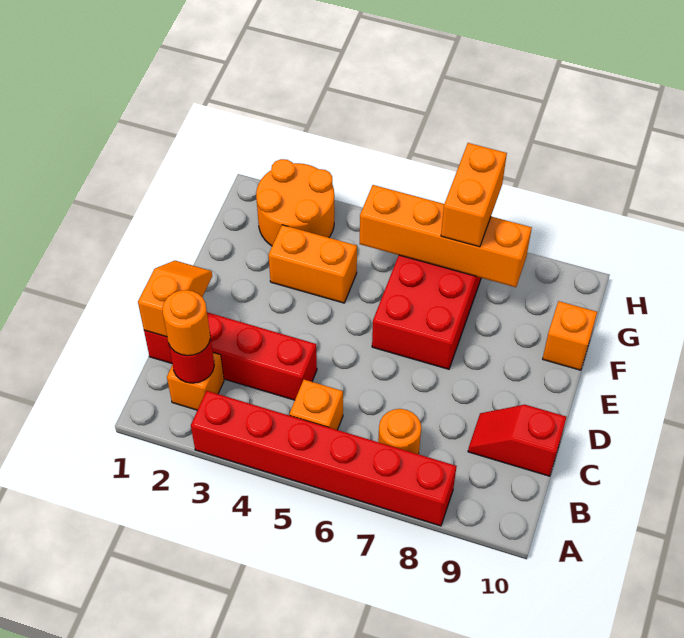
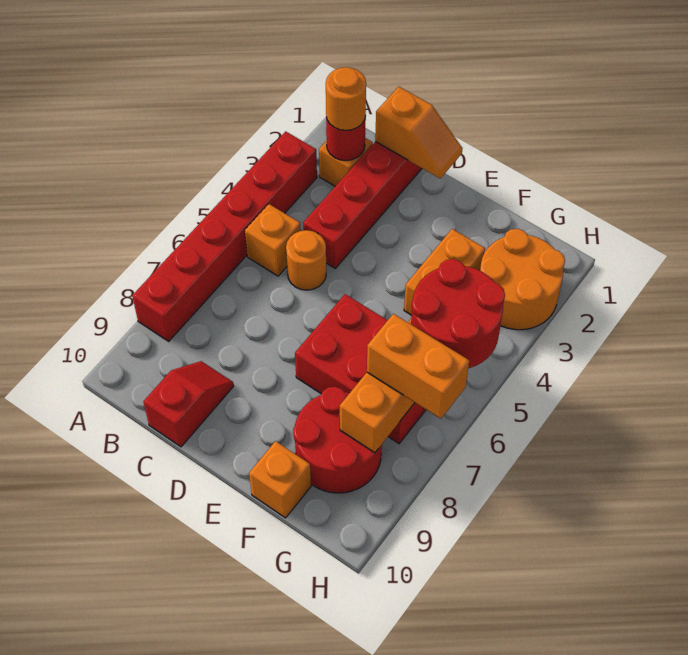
orange 1x1 round brick [378,409,421,454] -> orange 1x1 round brick moved to [286,230,326,290]
none -> red 2x2 round brick [293,387,382,493]
none -> red 2x2 round brick [411,259,505,368]

